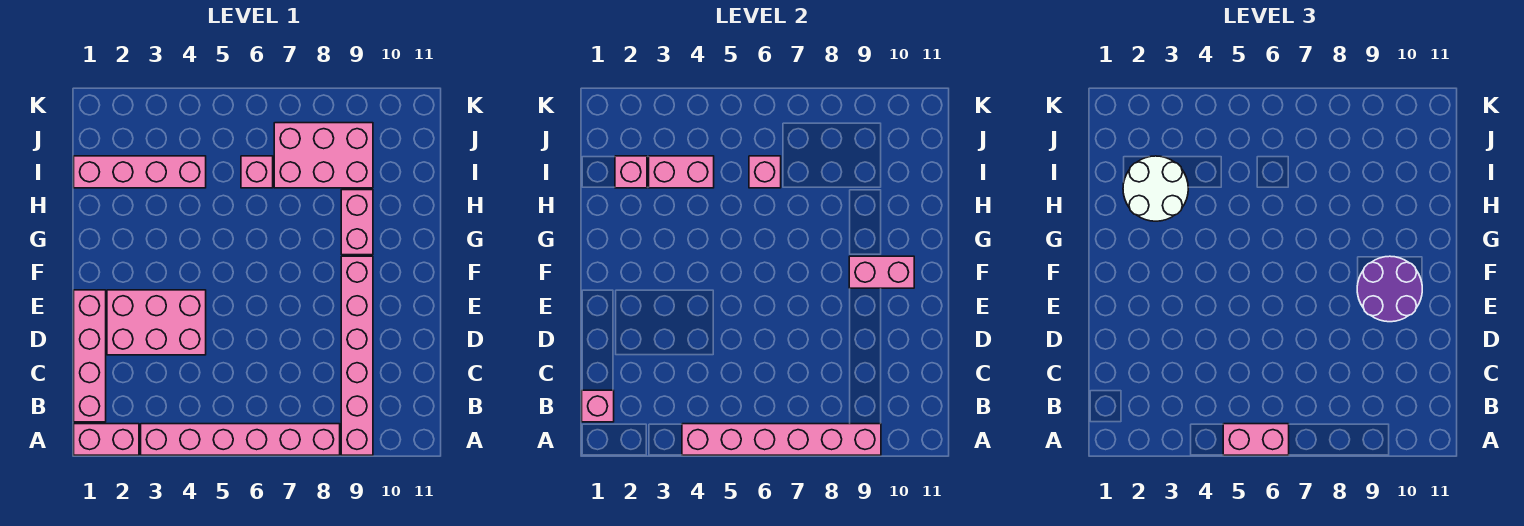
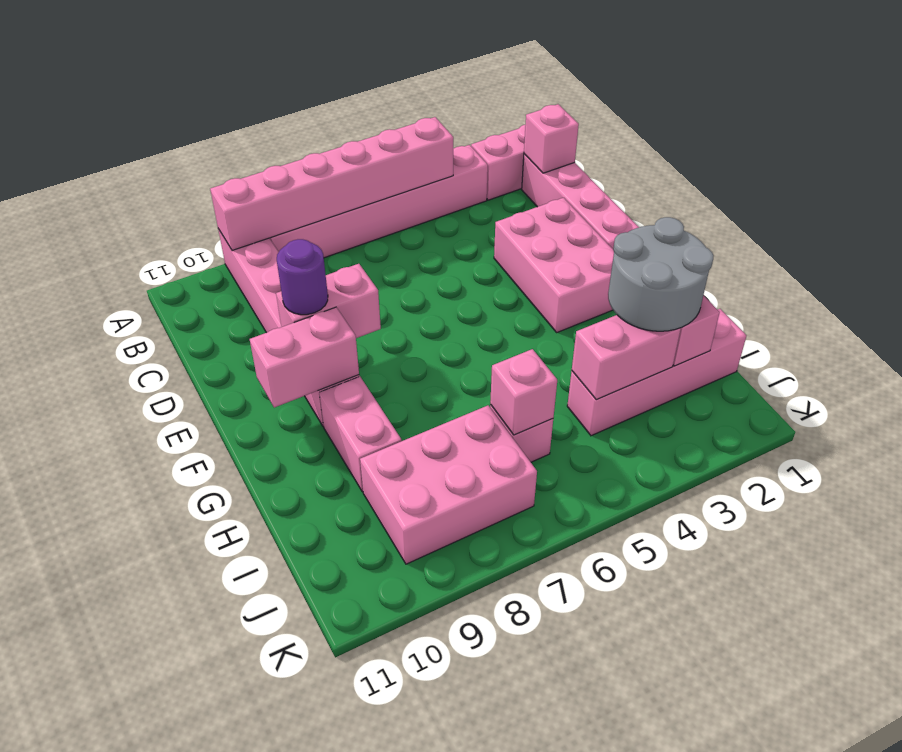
pink 1x2 brick [1223,424,1289,455] -> pink 1x2 brick moved to [276,264,381,338]
pink 2x3 brick [107,290,206,355] -> pink 2x3 brick turned to [494,198,614,332]
purple 2x2 round brick [1357,256,1422,322] -> purple 1x1 round brick [277,239,328,315]
white 2x2 round brick [1123,156,1188,221] -> grey 2x2 round brick [608,217,714,331]

